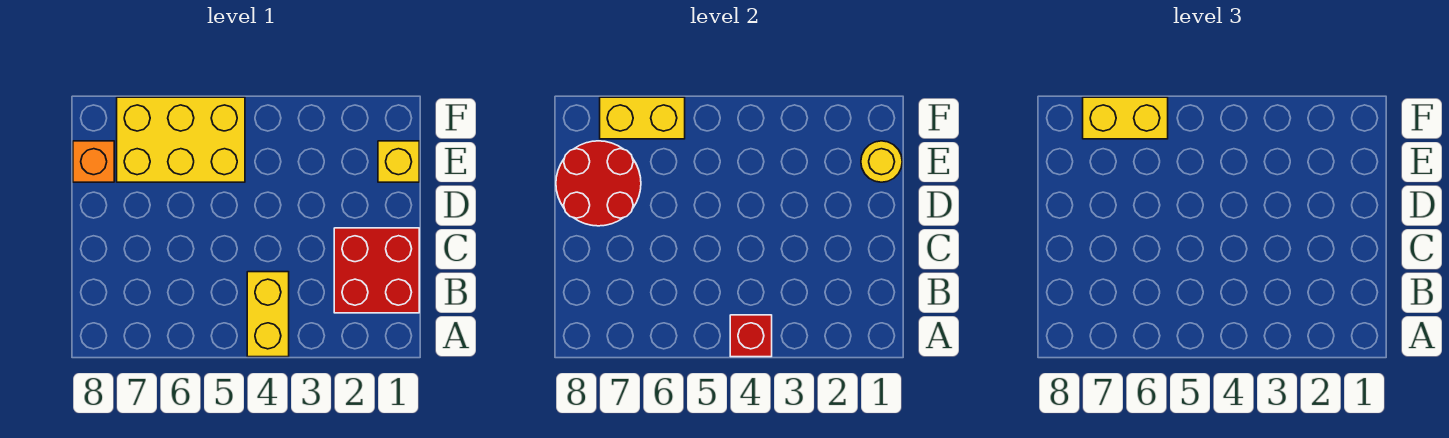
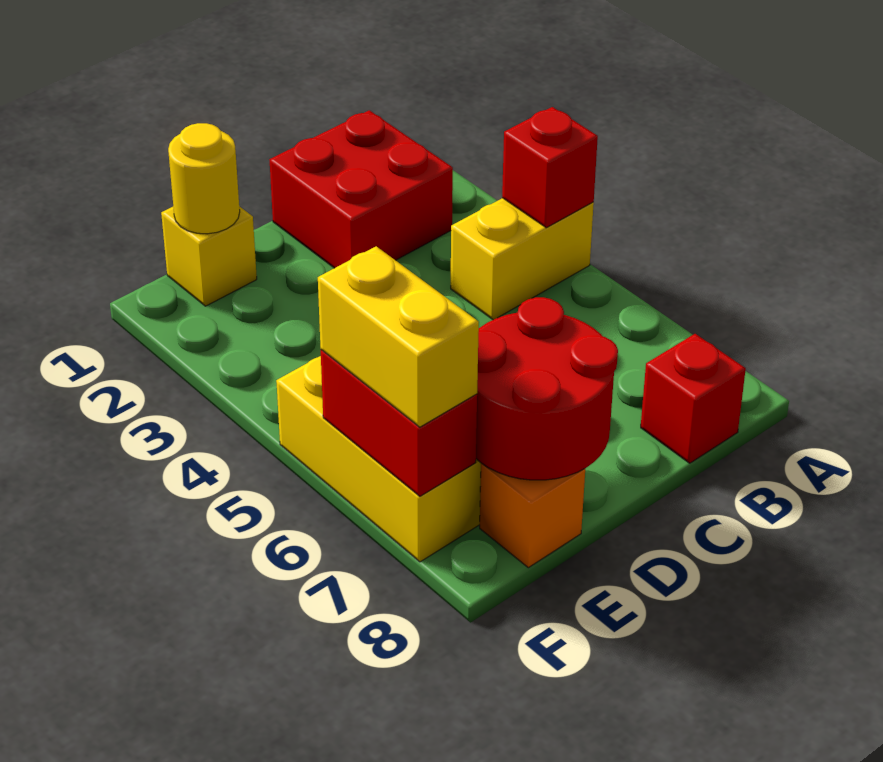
none -> red 1x1 brick [641,334,746,463]
yellow 1x2 brick [600,97,685,139] -> red 1x2 brick [321,350,477,496]

